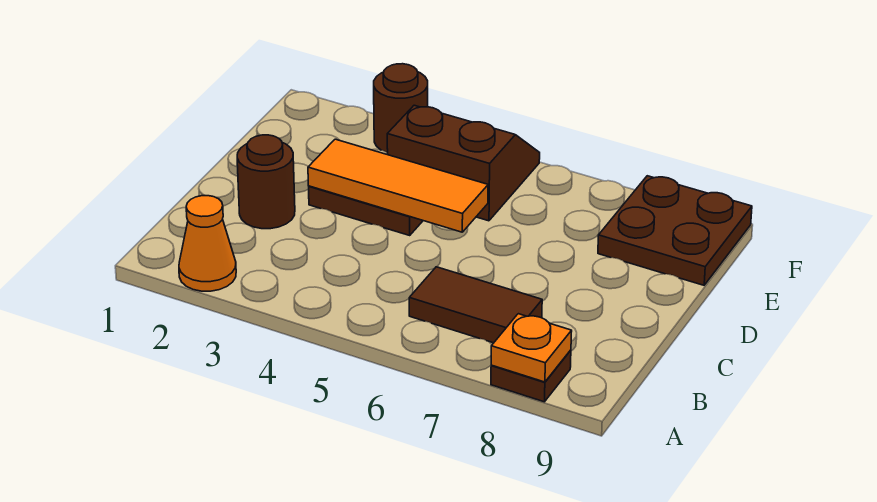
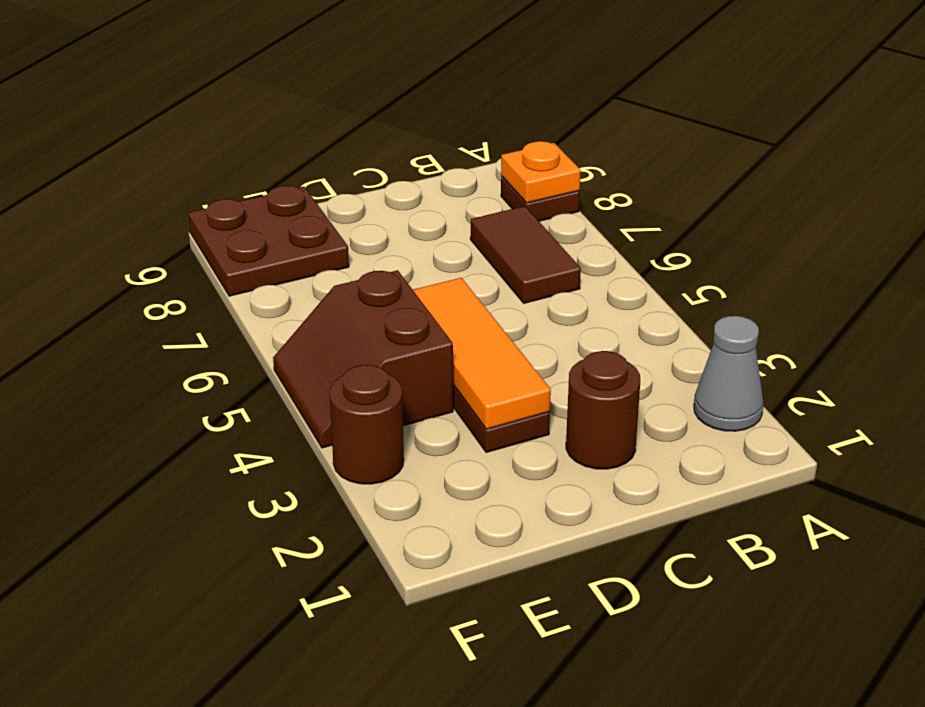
orange 1x1 cone [179,196,236,291] -> grey 1x1 cone [694,316,763,431]

